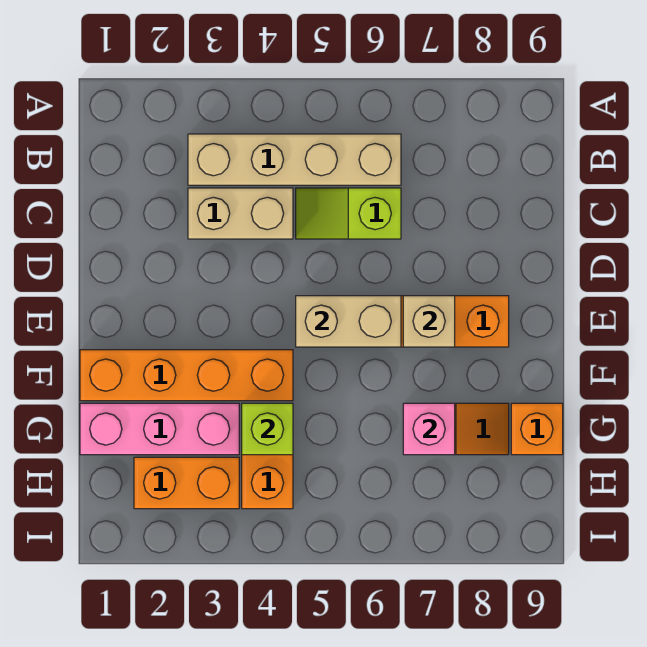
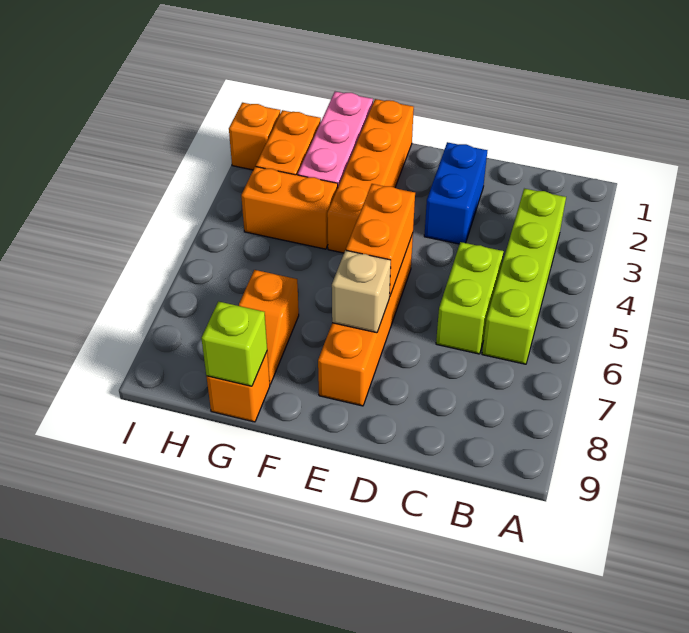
tan 1x4 brick [188,134,401,185] -> lime 1x4 brick [482,189,566,364]
tan 1x2 brick [188,188,293,239] -> none
lime 1x2 slope [296,188,401,239] -> lime 1x2 brick [436,242,504,354]
none -> blue 1x2 brick [424,142,487,244]
tan 1x2 brick [296,296,401,347] -> orange 1x2 brick [346,184,415,297]
lime 1x1 brick [242,403,293,455] -> lime 1x1 brick moved to [201,302,267,386]
pink 1x1 brick [403,403,455,455] -> none
none -> orange 1x1 brick [229,103,280,170]

